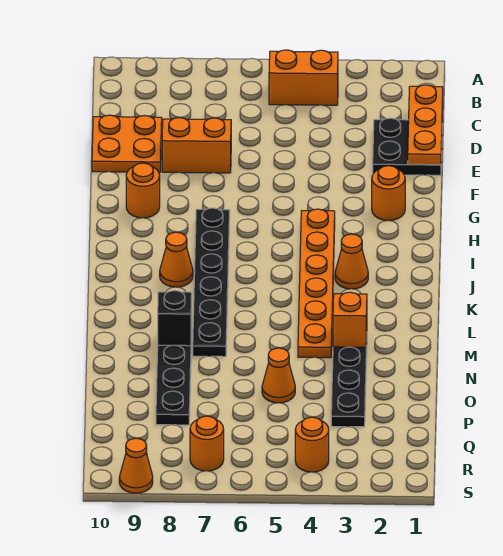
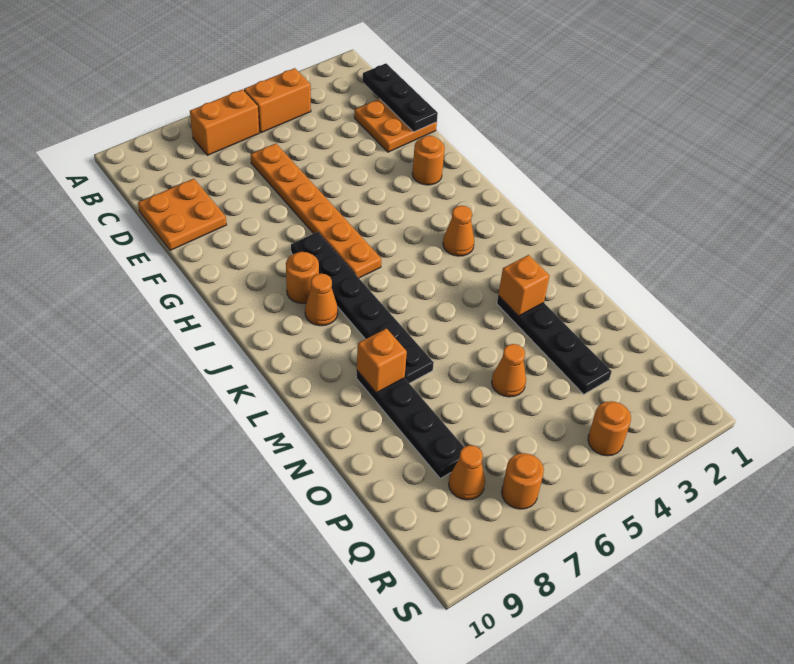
orange 1x3 plate [408,85,443,165] -> black 1x3 plate [363,63,438,132]
black 2x2 plate [373,118,442,175] -> orange 2x2 plate [354,99,437,152]
orange 1x2 brick [162,118,231,173] -> orange 1x2 brick moved to [190,89,259,155]
orange 1x1 round brick [126,163,160,218] -> orange 1x1 round brick moved to [286,252,319,303]
orange 1x6 plate [298,209,335,358] -> orange 1x6 plate moved to [251,143,381,278]
black 1x1 brick [158,290,192,346] -> orange 1x1 brick [357,328,407,393]
orange 1x1 cone [119,438,153,493] -> orange 1x1 cone moved to [449,445,485,500]

